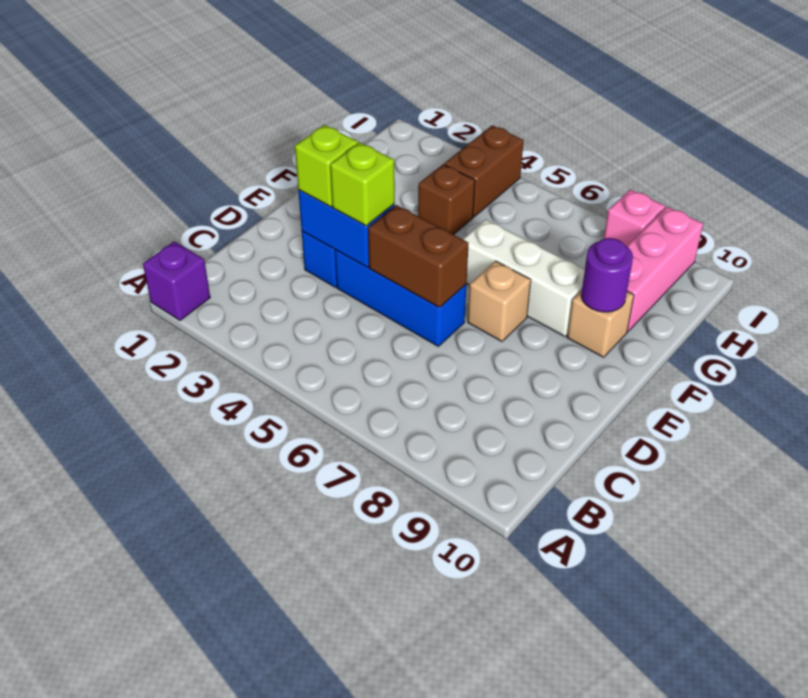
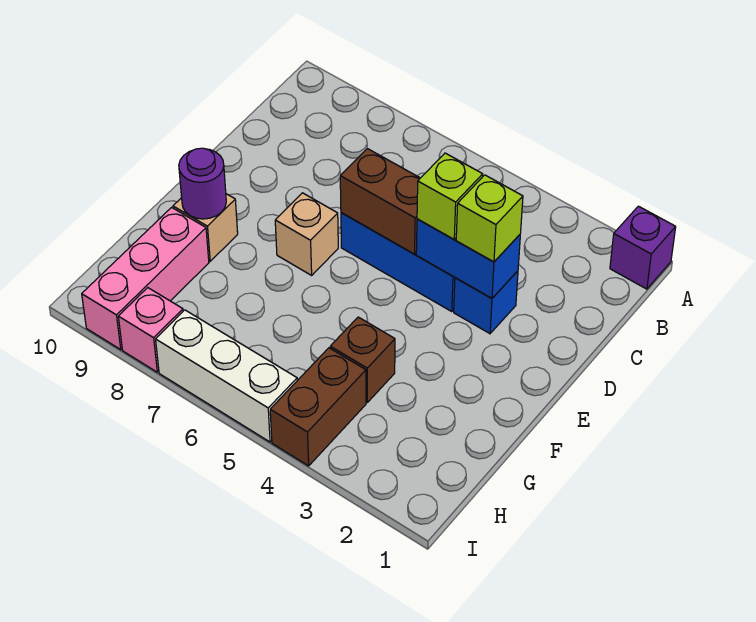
white 1x3 brick [463,219,585,336] -> white 1x3 brick moved to [156,310,297,442]

